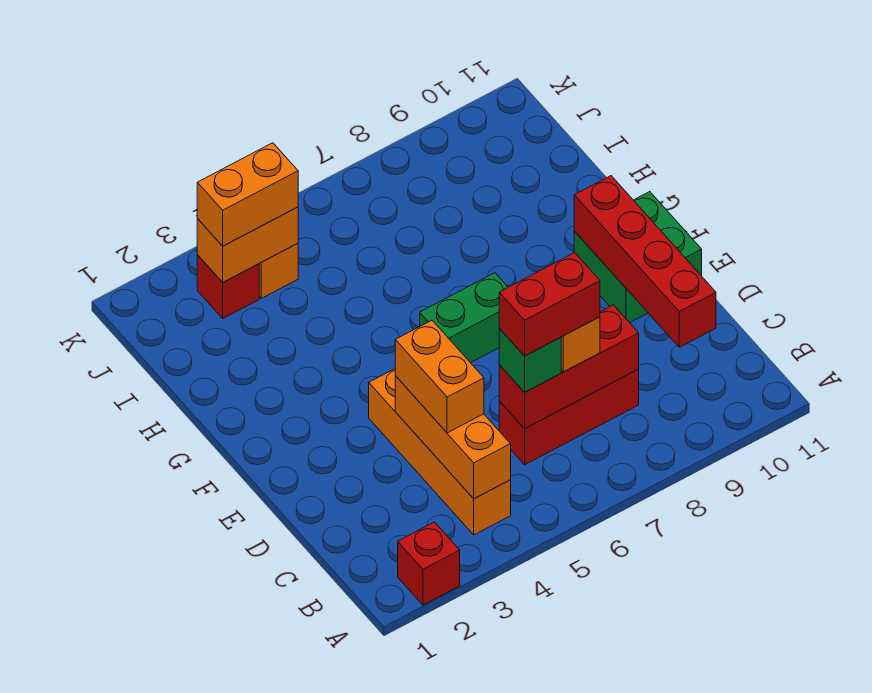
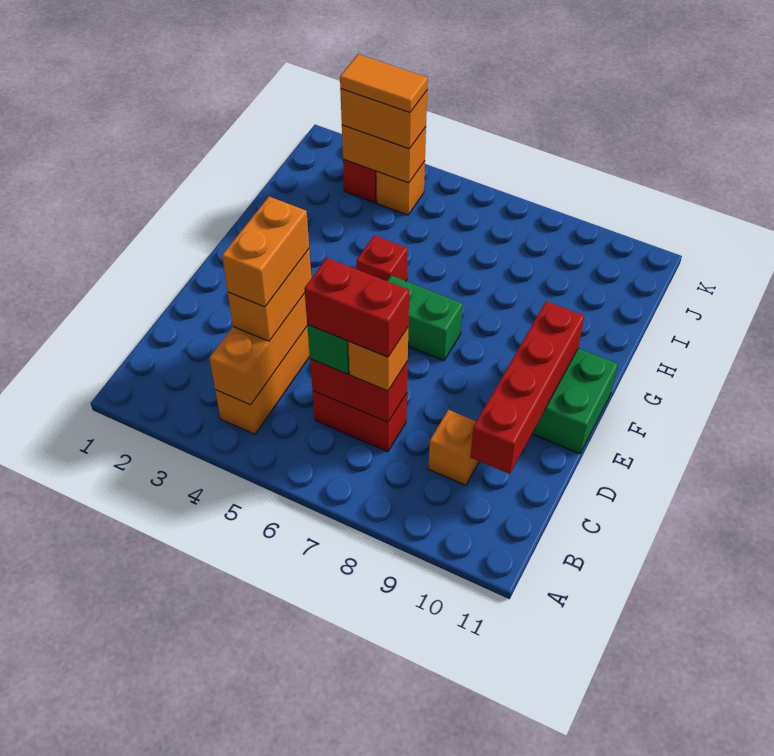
red 1x1 brick [398,522,460,605] -> red 1x1 brick moved to [356,235,408,281]
none -> orange 1x2 brick [222,197,309,307]
red 1x3 brick [499,369,639,465] -> red 1x2 brick [313,391,407,452]
red 1x3 brick [499,305,639,429] -> red 1x2 brick [310,359,408,422]
none -> orange 1x1 brick [428,410,479,485]
none -> orange 1x2 tile [340,54,428,112]

